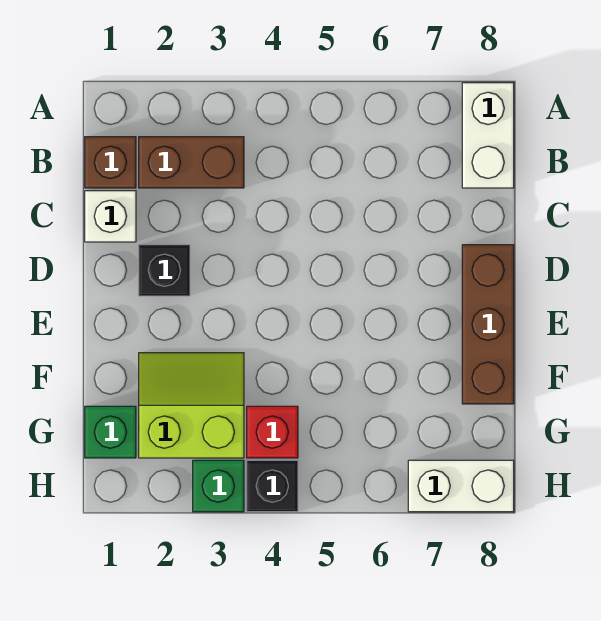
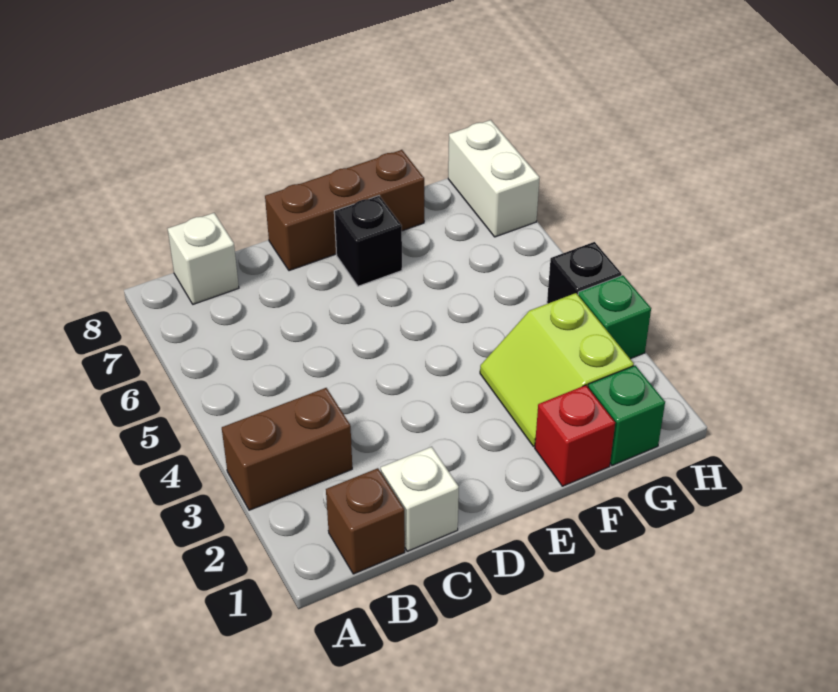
white 1x2 brick [462,83,514,188] -> white 1x1 brick [168,213,239,304]
brown 1x2 brick [139,137,244,188] -> brown 1x2 brick turned to [222,388,352,510]
black 1x1 brick [139,245,190,296] -> black 1x1 brick moved to [334,196,402,286]
red 1x1 brick [247,406,298,458] -> red 1x1 brick moved to [535,385,615,486]

